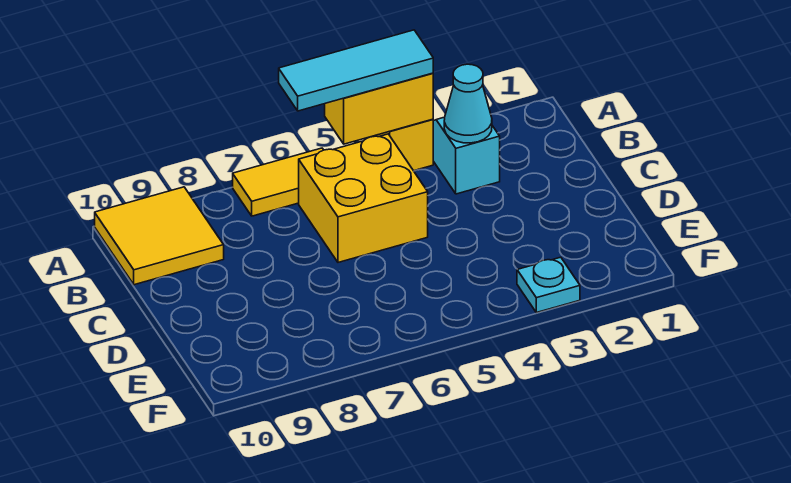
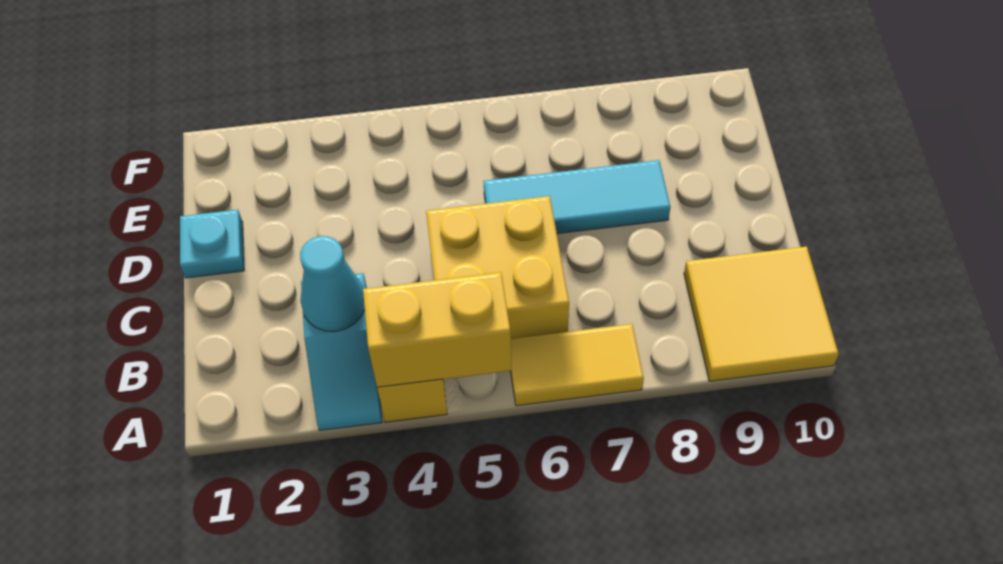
cyan 1x3 tile [279,30,433,111] -> cyan 1x3 tile moved to [484,160,671,234]
cyan 1x1 plate [517,257,580,313] -> cyan 1x1 plate moved to [180,210,244,278]

